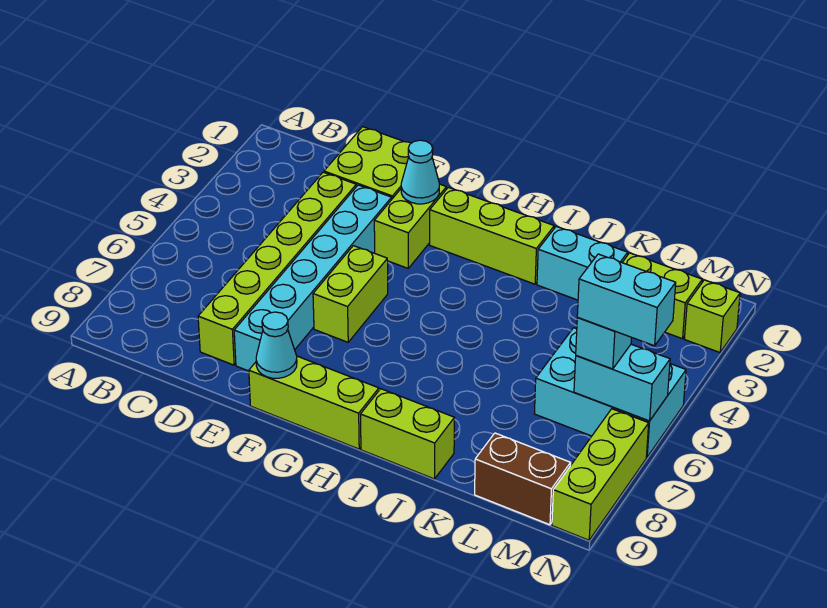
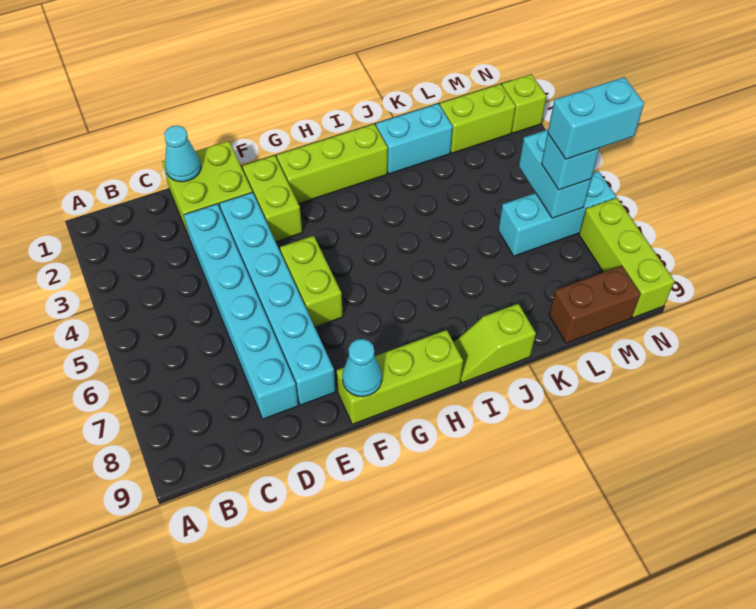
lime 1x6 brick [198,172,356,365] -> cyan 1x6 brick [184,204,298,419]
cyan 1x1 cone [401,140,439,204] -> cyan 1x1 cone moved to [164,126,201,182]
lime 1x2 brick [360,389,454,479] -> lime 1x2 slope [454,304,536,383]
cyan 2x3 brick [534,328,686,457] -> cyan 1x3 brick [498,171,616,256]
cyan 1x2 brick [574,344,670,421] -> cyan 1x2 brick turned to [519,130,591,218]

